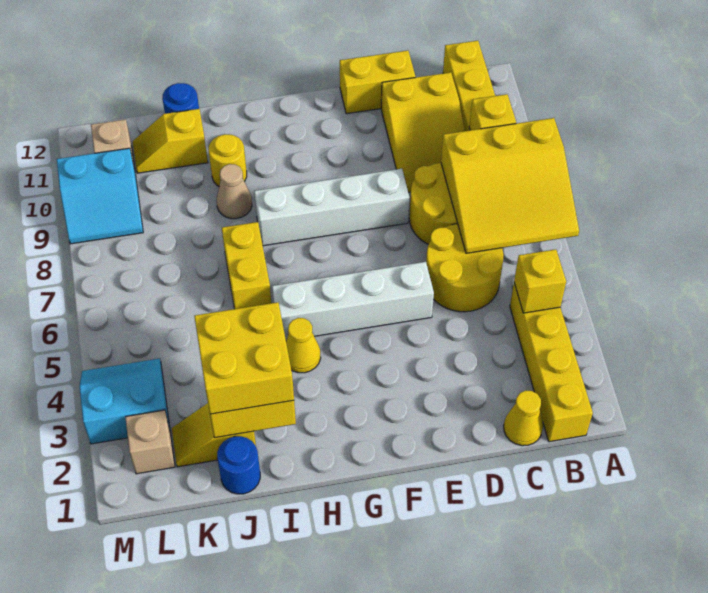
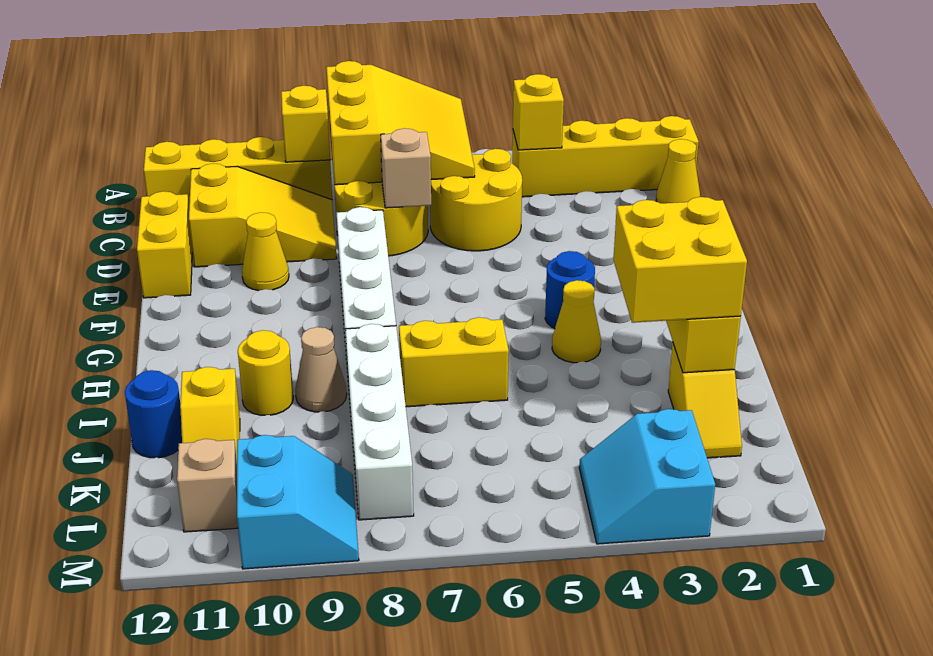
white 1x4 brick [272,262,434,340] -> white 1x4 brick moved to [345,324,414,520]
none -> yellow 1x1 cone [242,212,289,291]
blue 1x1 round brick [217,436,260,494] -> blue 1x1 round brick moved to [545,251,595,328]
tan 1x1 brick [125,410,175,474] -> tan 1x1 brick moved to [381,128,431,208]

